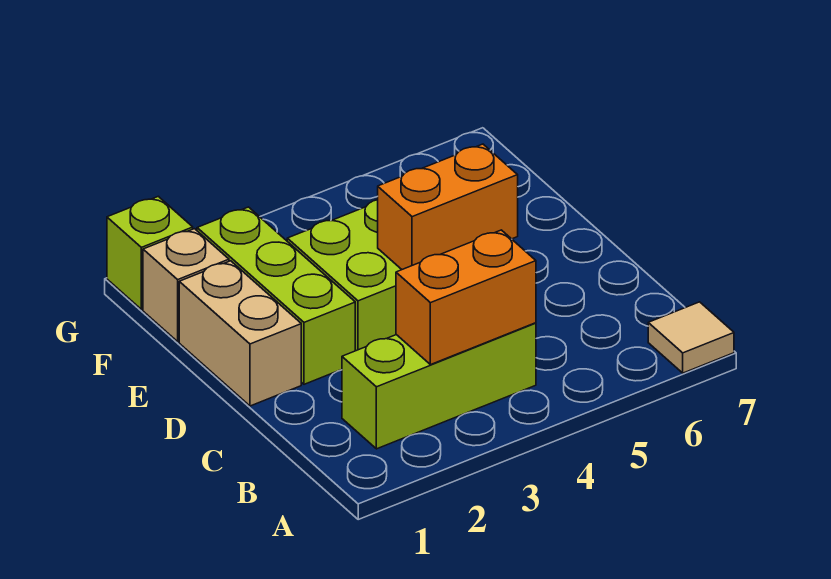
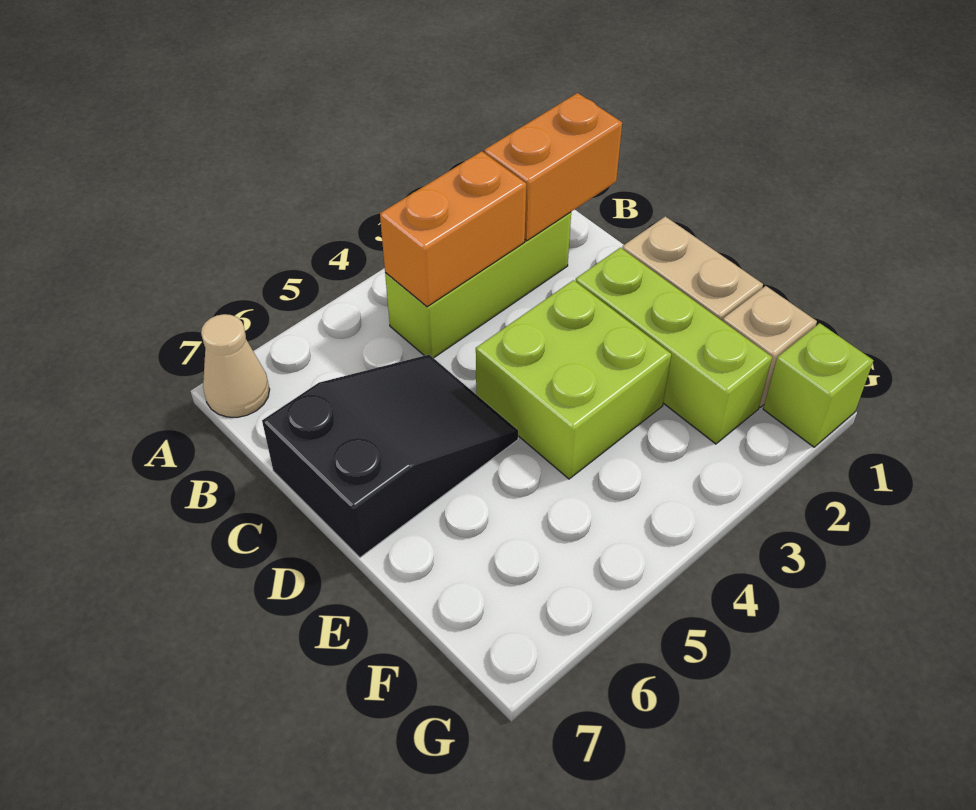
tan 1x1 tile [648,302,734,373] -> tan 1x1 cone [201,314,270,417]
none -> black 2x3 slope [262,355,518,557]
orange 1x2 brick [378,144,518,269] -> orange 1x2 brick moved to [484,93,622,241]

